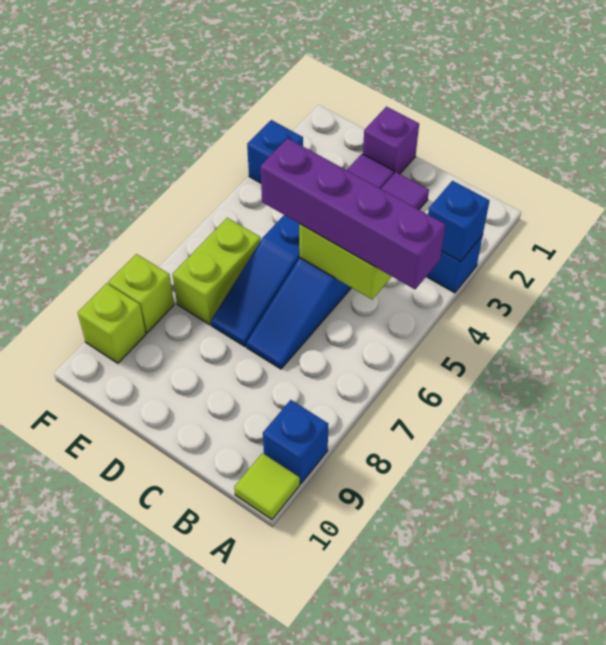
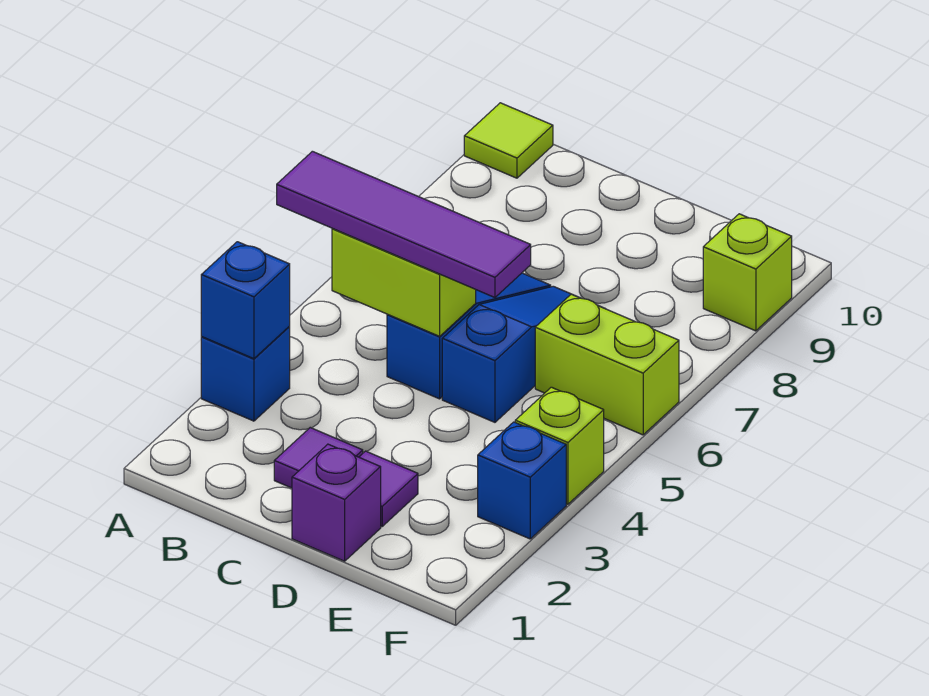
purple 1x4 brick [261,138,445,289] -> purple 1x4 tile [277,151,531,297]
blue 1x1 brick [263,400,328,484] -> none
lime 1x2 brick [173,218,261,325] -> lime 1x2 brick turned to [535,294,679,435]
lime 1x1 brick [108,254,174,333] -> lime 1x1 brick moved to [515,387,604,504]

